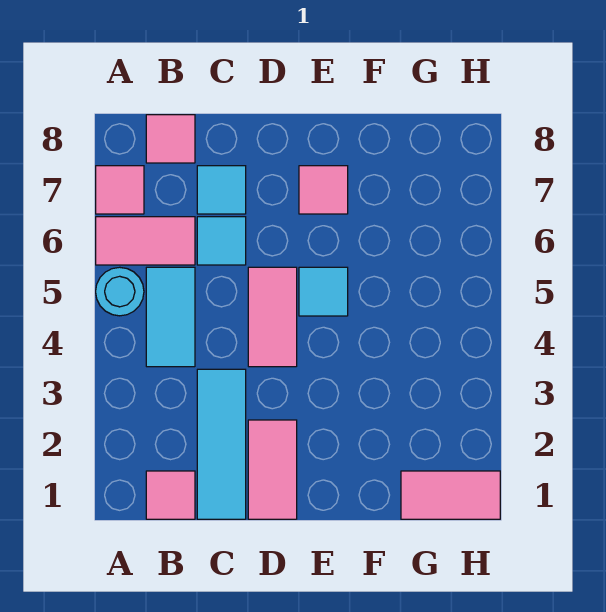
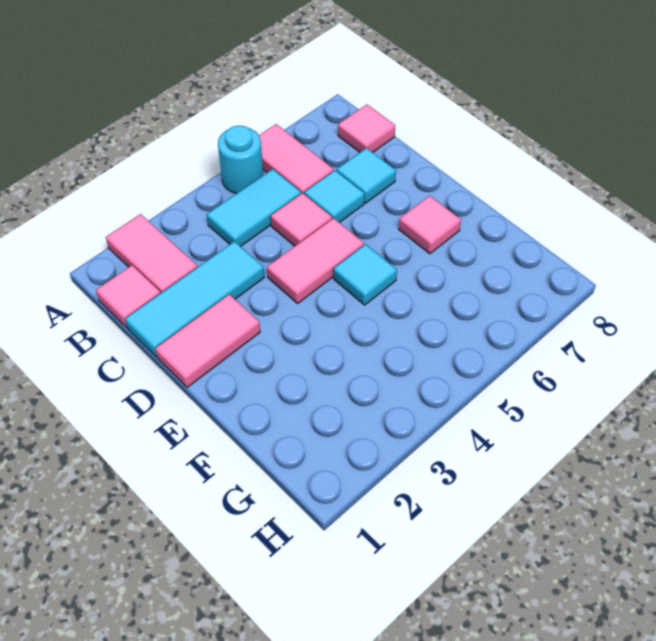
pink 1x1 tile [96,166,144,214] -> pink 1x1 tile moved to [271,193,332,246]
pink 1x2 tile [401,471,500,519] -> pink 1x2 tile moved to [106,214,197,293]

